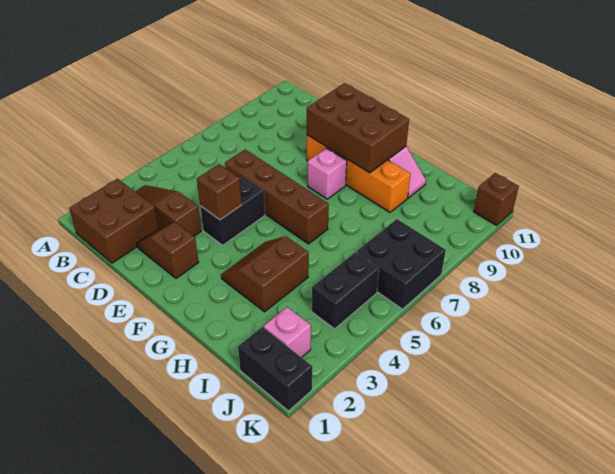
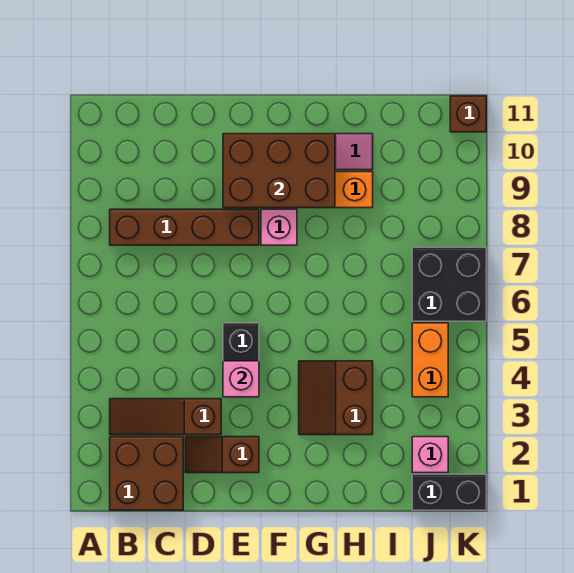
brown 1x4 brick [225,150,329,244] -> brown 1x4 brick moved to [110,209,259,245]
brown 1x1 brick [197,164,242,220] -> pink 1x1 brick [223,361,259,397]
black 1x2 brick [312,252,379,329] -> orange 1x2 brick [412,323,448,397]

